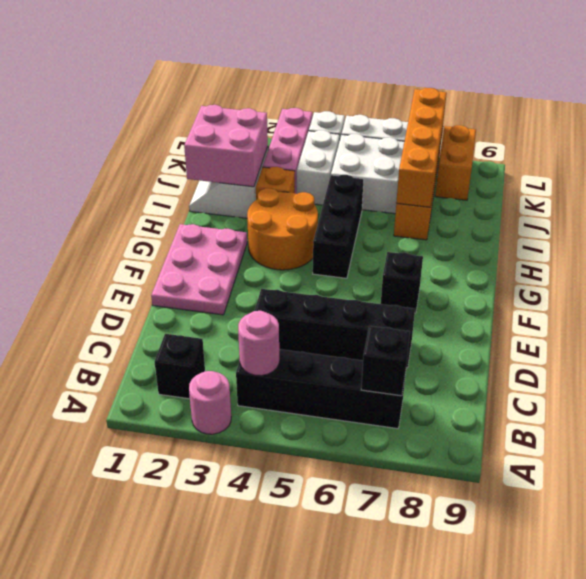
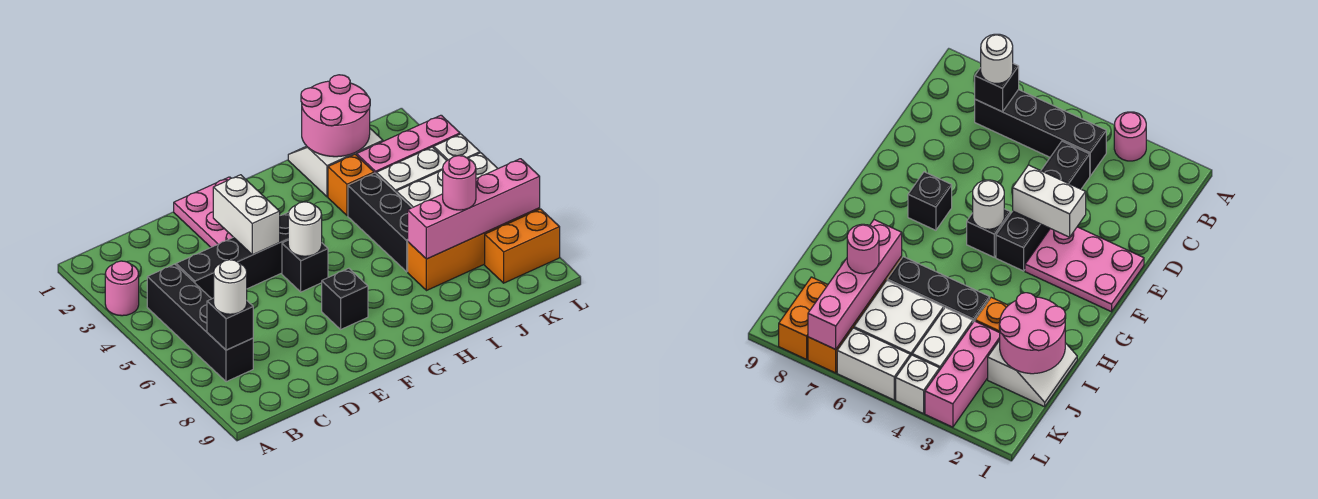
black 1x1 brick [155,334,205,399] -> black 1x1 brick moved to [282,241,328,292]
pink 1x1 round brick [238,311,279,376] -> pink 1x1 round brick moved to [443,156,476,210]
none -> white 1x1 round brick [214,260,247,314]
black 1x4 brick [255,289,415,368] -> black 1x4 brick turned to [176,212,289,299]
pink 2x3 plate [151,224,247,315] -> pink 2x3 plate turned to [174,177,233,247]
none -> white 1x2 brick [213,175,280,255]
none -> white 1x1 round brick [288,202,322,256]
orange 2x2 round brick [247,188,318,270] -> none
black 1x3 brick [313,175,364,278] -> black 1x3 brick turned to [348,173,412,272]
pink 2x2 brick [184,105,268,187] -> pink 2x2 round brick [301,75,370,157]
orange 1x4 brick [396,88,447,207] -> pink 1x4 brick [408,159,540,259]

